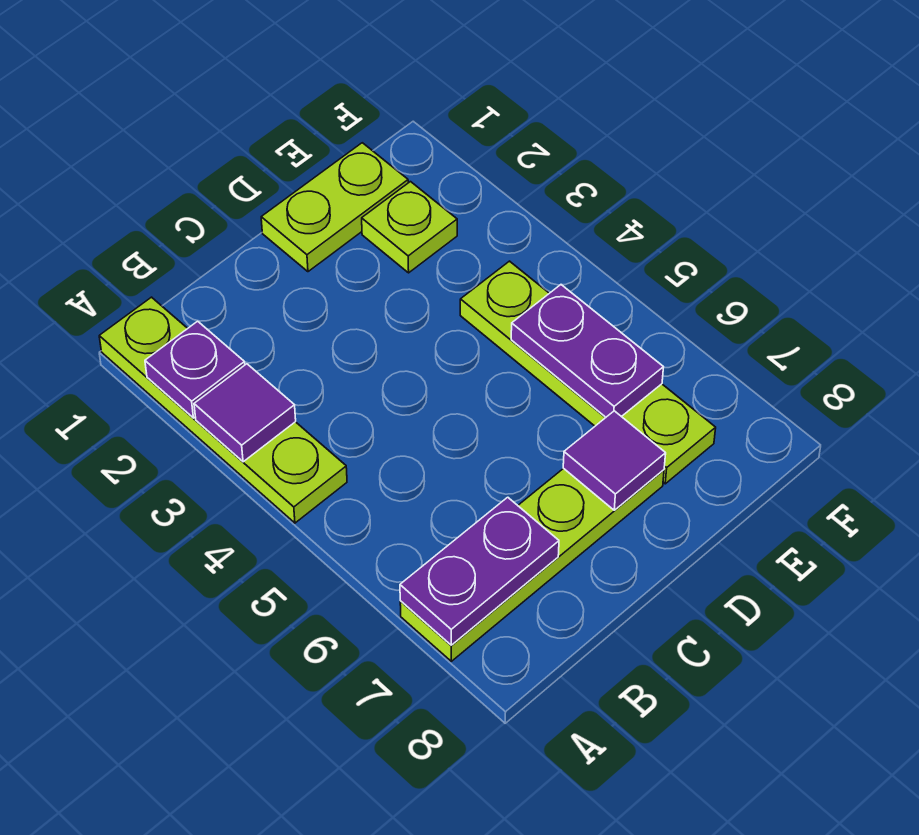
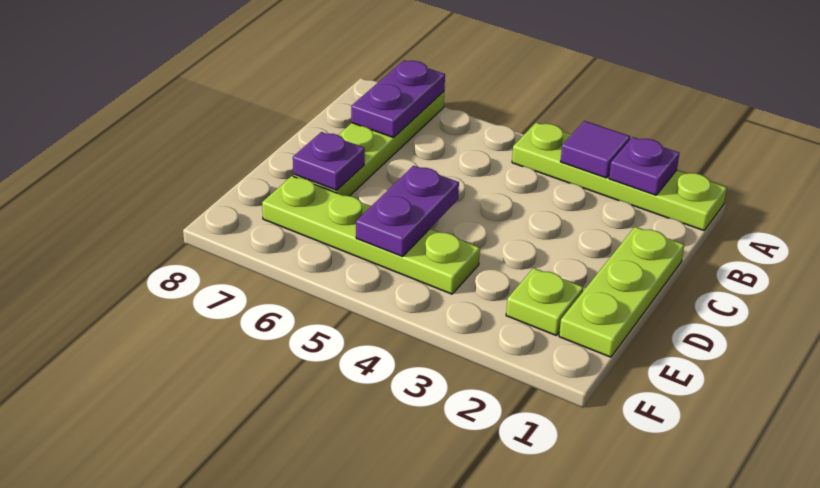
lime 1x2 plate [261,143,408,272] -> lime 1x3 plate [559,227,684,357]
purple 1x1 tile [563,411,666,510] -> purple 1x1 plate [293,132,365,190]
purple 1x2 plate [511,285,663,417] -> purple 1x2 plate turned to [356,166,459,256]

